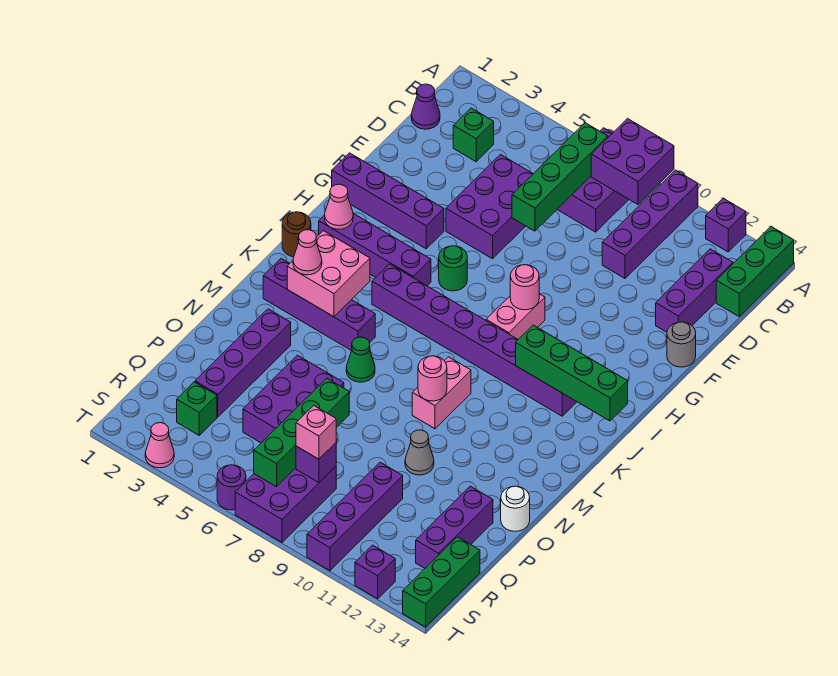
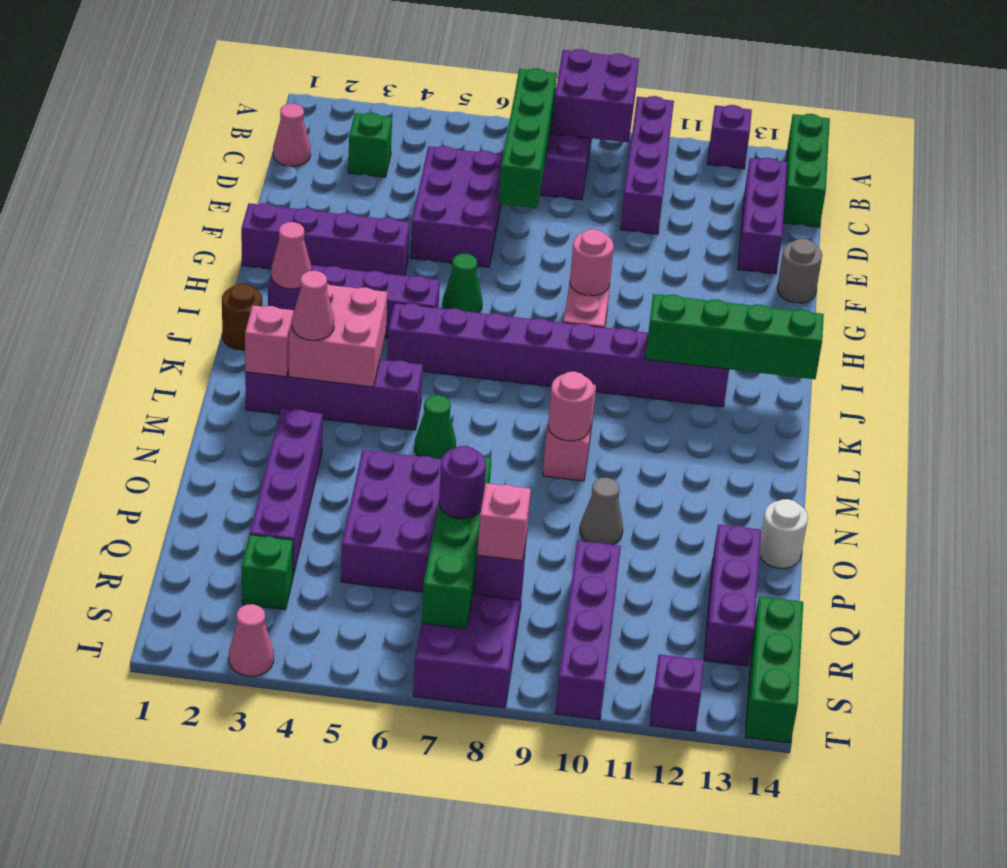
purple 1x1 cone [411,84,440,129] -> pink 1x1 cone [273,104,310,166]
green 1x1 round brick [439,246,467,291] -> green 1x1 cone [443,254,482,313]
none -> pink 1x1 brick [245,305,294,377]
purple 1x1 round brick [217,465,246,510] -> purple 1x1 round brick moved to [439,446,486,519]

